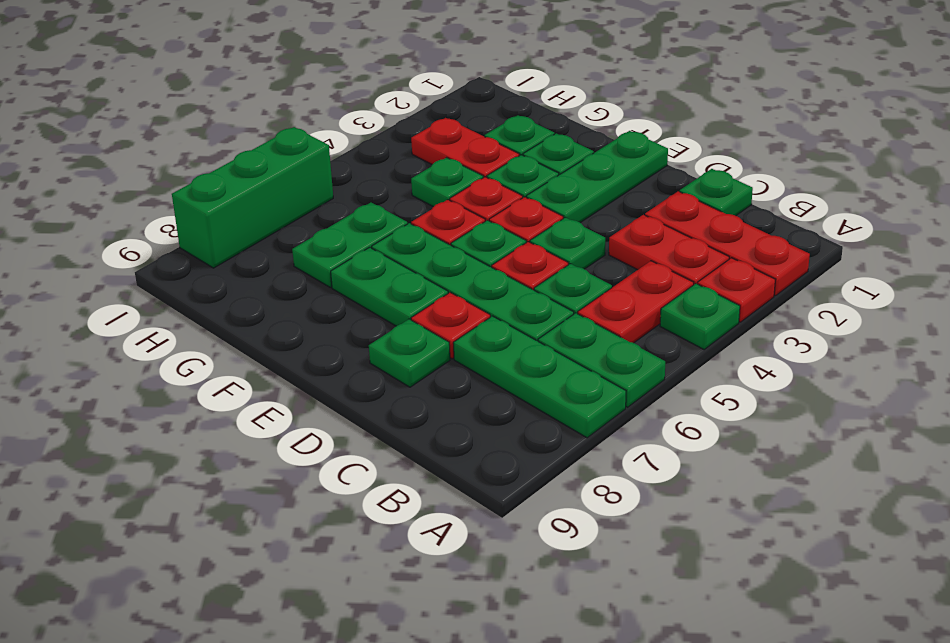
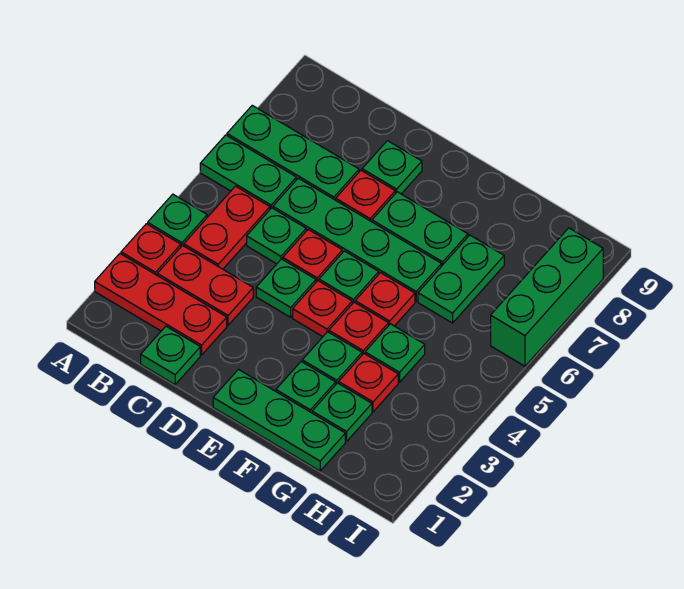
green 1x3 plate [526,131,668,223] -> green 1x3 plate turned to [213,370,345,471]
red 1x2 plate [411,118,519,178] -> red 1x1 plate [339,354,398,412]

